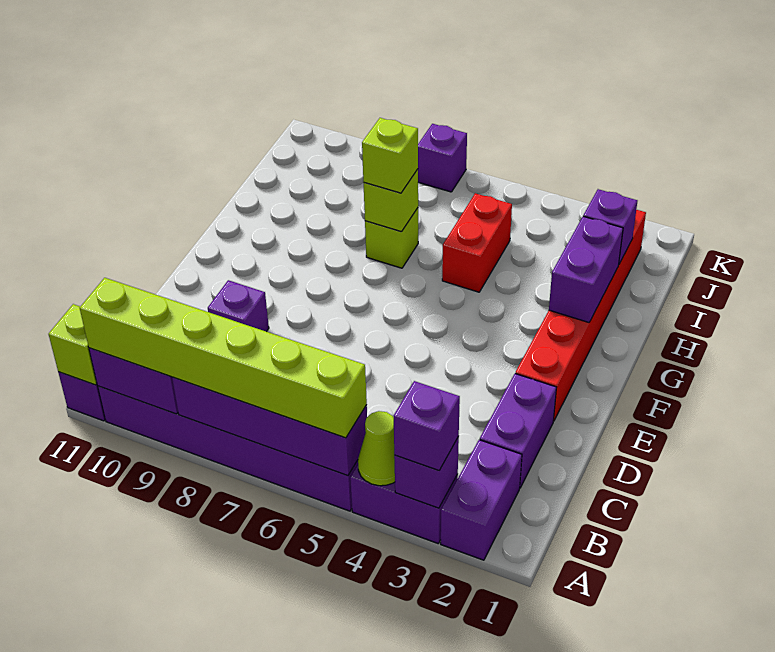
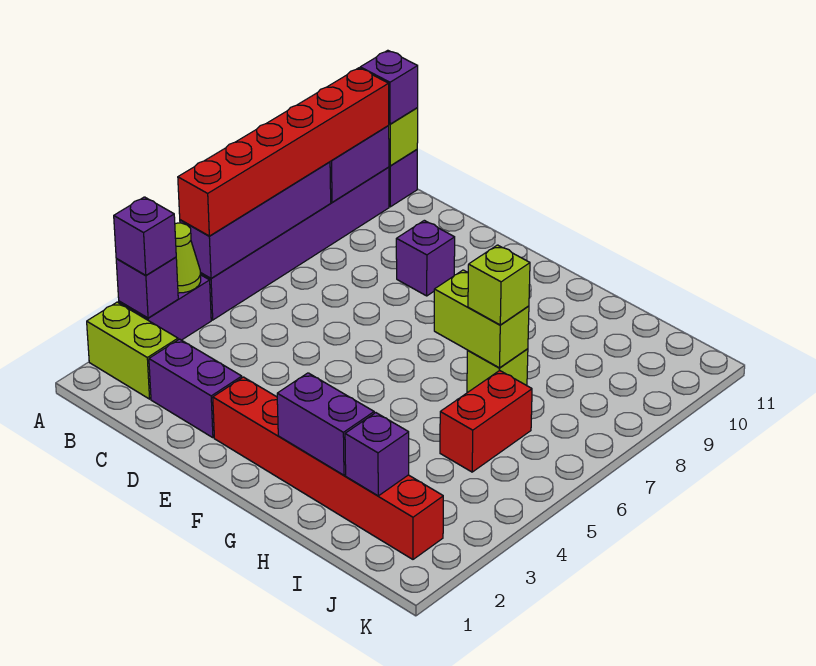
purple 1x2 brick [441,440,522,560] -> lime 1x2 brick [87,302,178,399]
lime 1x6 brick [80,278,367,438] -> red 1x6 brick [178,68,389,236]
red 1x2 brick [442,193,512,292] -> red 1x2 brick turned to [440,370,532,472]
lime 1x1 brick [364,169,418,232] -> lime 1x2 brick [434,270,529,368]
purple 1x1 brick [418,124,467,192] -> purple 1x1 brick moved to [360,50,418,124]

